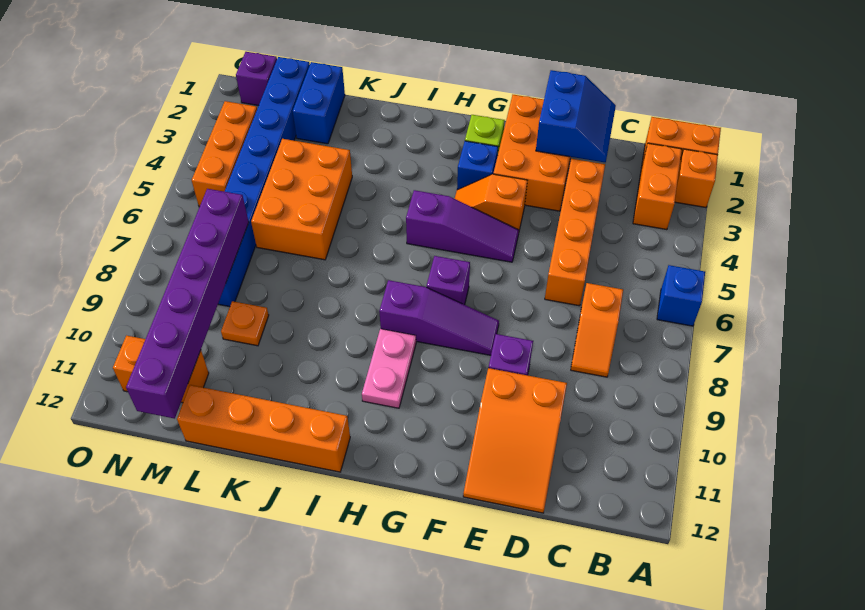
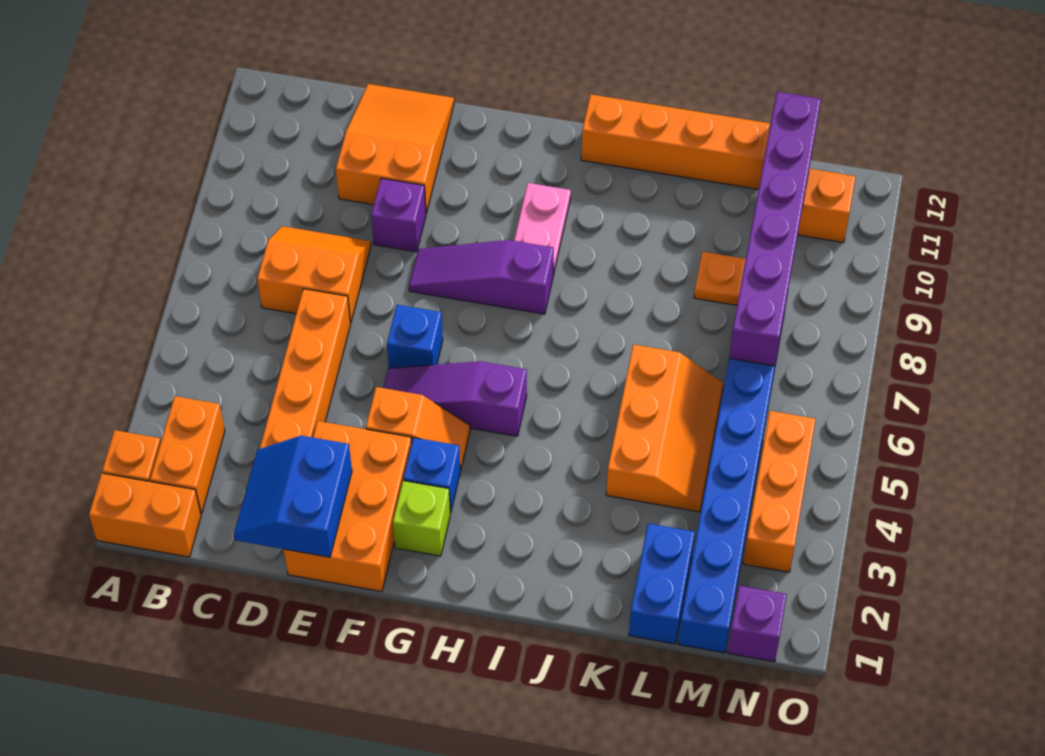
blue 1x1 brick [657,265,705,326] -> blue 1x1 brick moved to [387,305,443,368]
orange 1x2 slope [571,283,623,377] -> orange 2x2 slope [257,226,371,323]
purple 1x1 brick [427,256,470,305] -> none
orange 2x3 brick [251,139,352,260] -> orange 2x3 slope [606,345,723,512]

